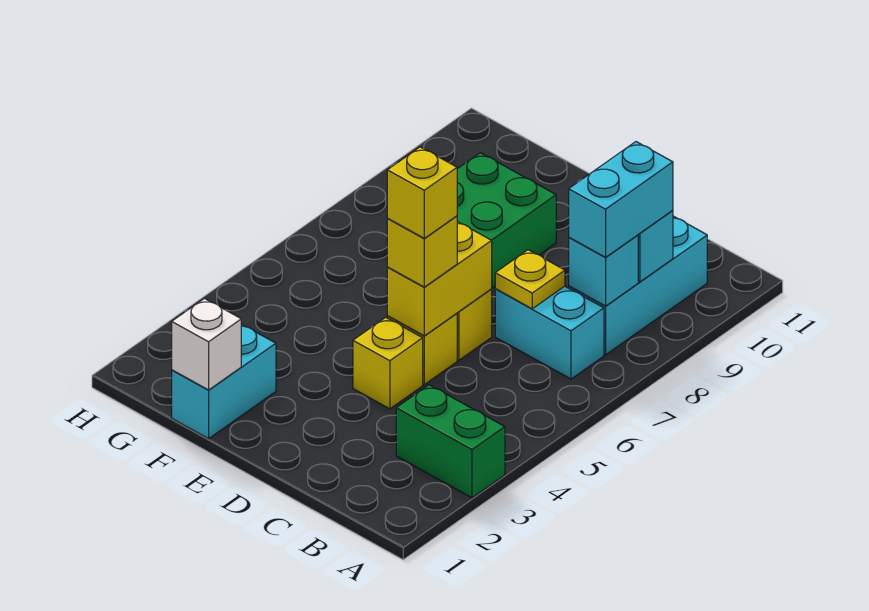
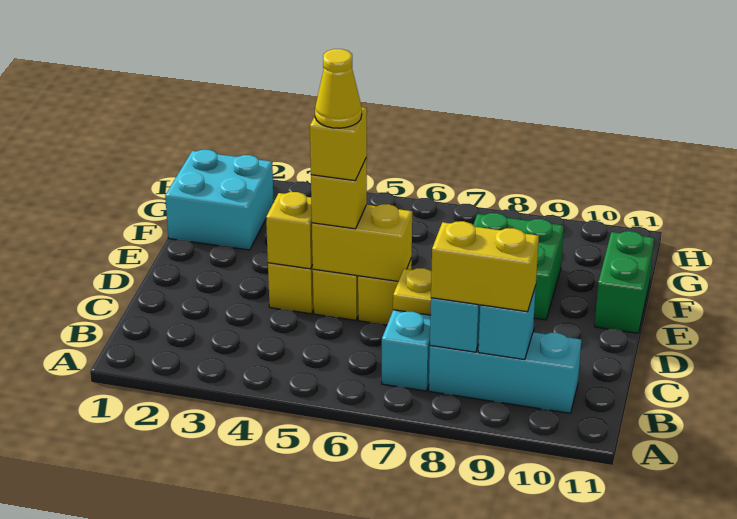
green 1x2 brick [396,385,505,498] -> green 1x2 brick moved to [595,231,654,333]
cyan 1x2 brick [569,142,673,257] -> yellow 1x2 brick [431,221,539,312]
none -> yellow 1x1 brick [266,192,313,269]
none -> yellow 1x1 cone [315,49,362,128]
cyan 1x2 brick [172,324,276,439] -> cyan 2x2 brick [165,150,274,250]
white 1x1 brick [172,299,241,390] -> none

